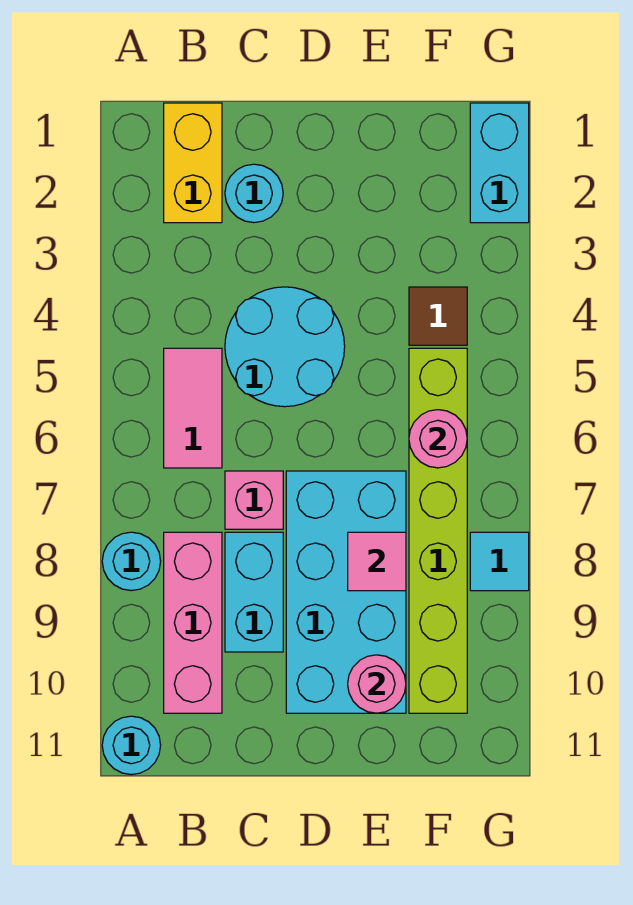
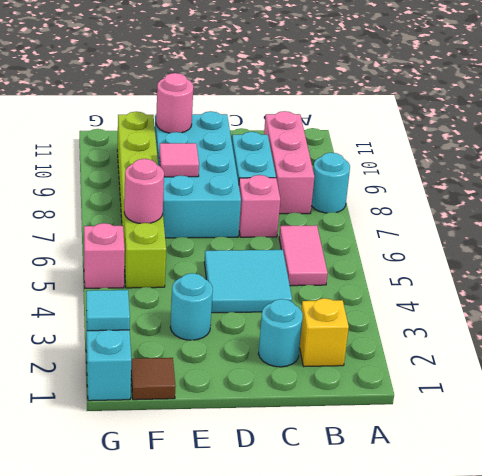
cyan 1x1 round brick [102,716,161,775] -> cyan 1x1 round brick moved to [170,273,213,340]
yellow 1x2 brick [164,103,222,223] -> yellow 1x1 brick [300,298,349,366]
cyan 2x2 round brick [225,287,345,407] -> cyan 2x2 tile [204,250,292,313]
brown 1x1 tile [409,287,467,345] -> brown 1x1 tile moved to [131,358,175,400]
none -> pink 1x1 brick [84,223,125,288]
cyan 1x1 tile [470,532,529,591] -> cyan 1x1 tile moved to [86,290,130,331]

